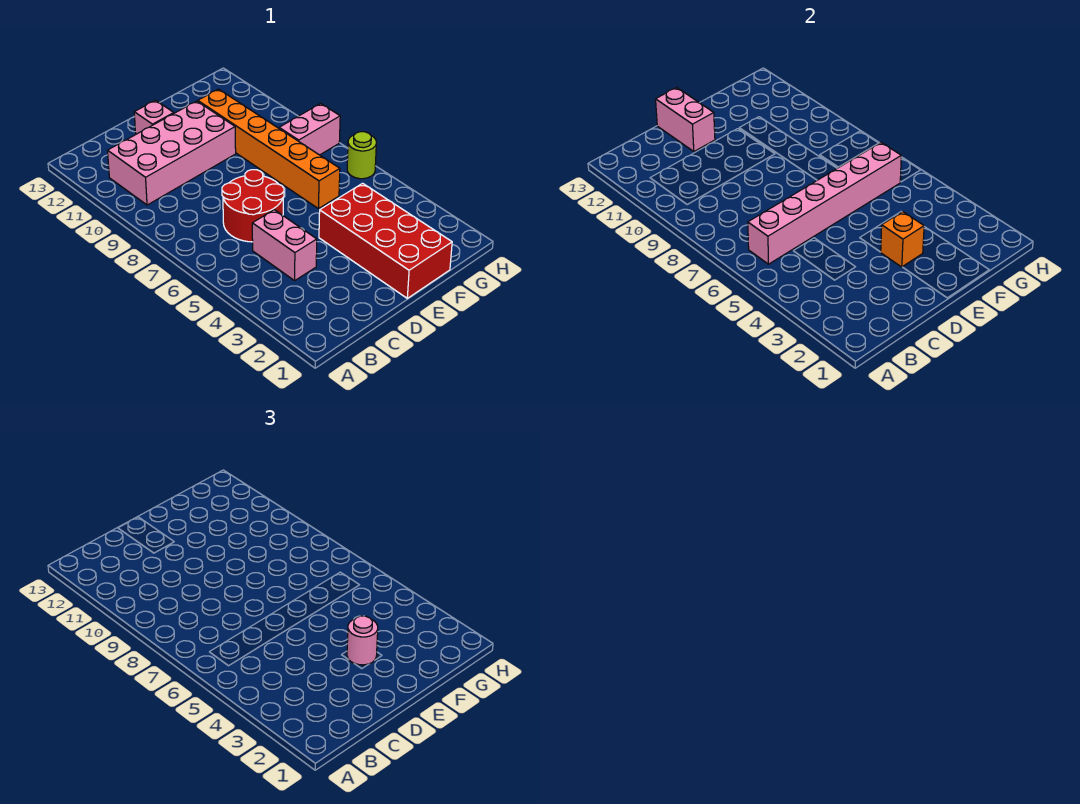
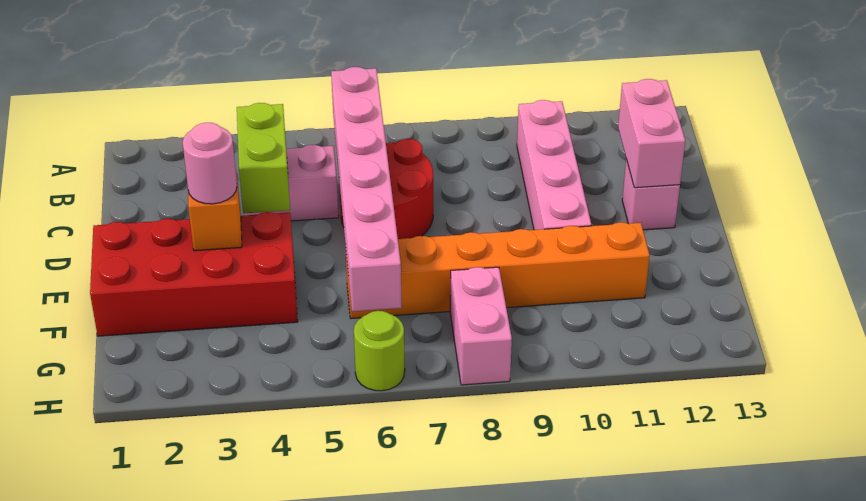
pink 2x4 brick [108,101,236,205] -> pink 1x4 brick [517,100,591,230]
none -> lime 1x2 brick [237,103,290,213]
pink 1x2 brick [656,88,715,152] -> pink 1x2 brick turned to [618,79,685,188]

